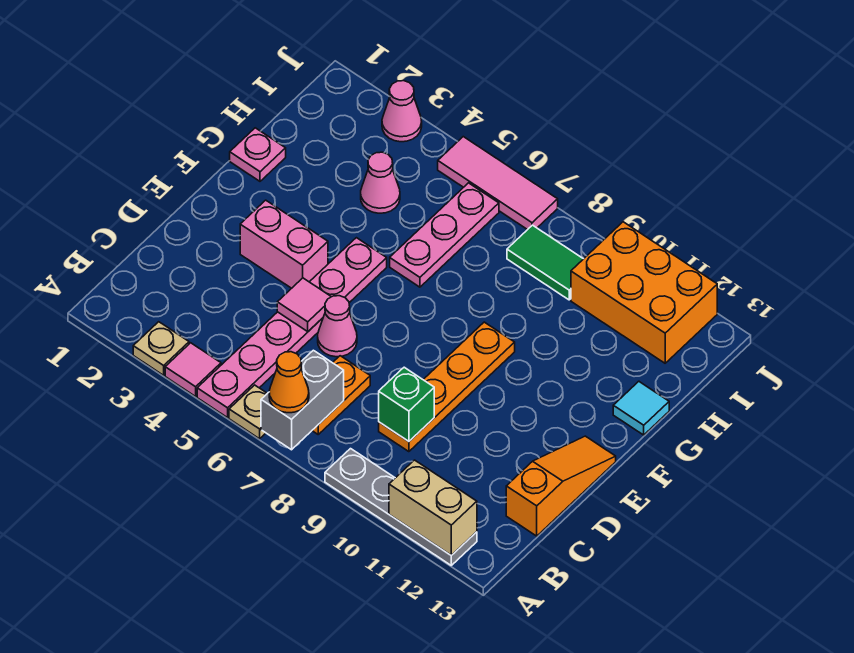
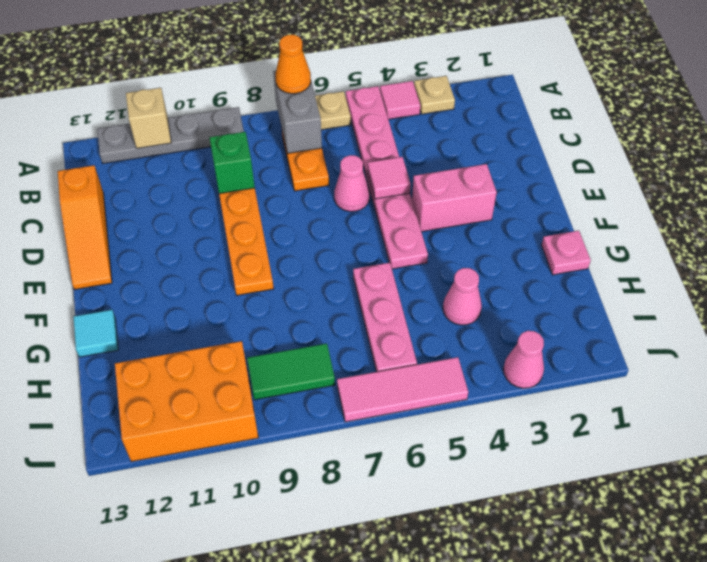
tan 1x2 brick [389,460,477,555] -> tan 1x1 brick [126,88,171,148]

